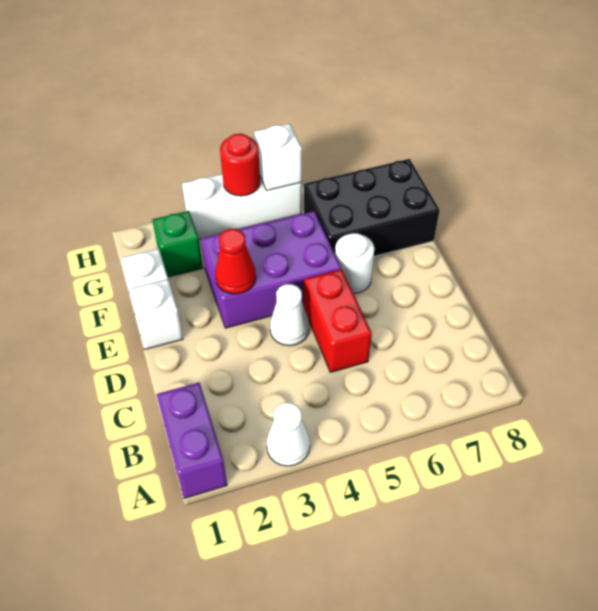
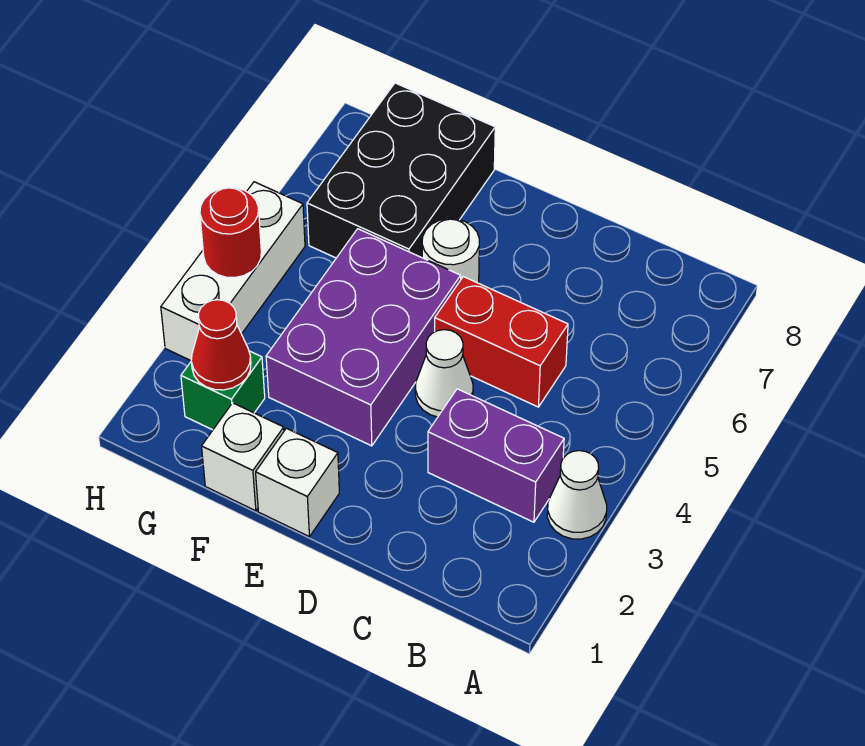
purple 1x2 brick [156,383,227,498] -> purple 1x2 brick moved to [428,389,564,522]
red 1x1 cone [215,229,256,294] -> red 1x1 cone moved to [191,300,251,390]
white 1x1 brick [254,124,302,191] -> none

